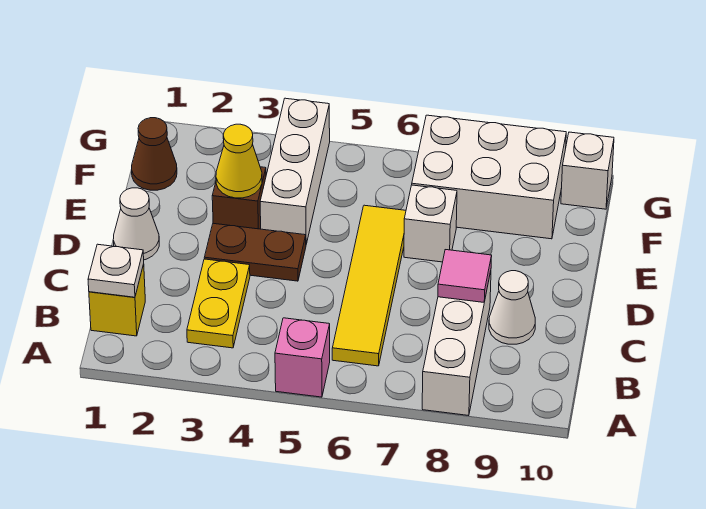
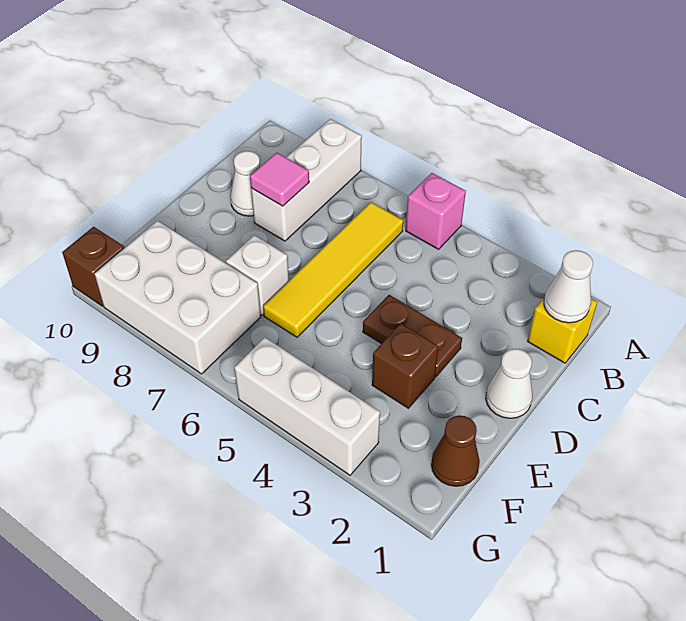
white 1x1 plate [88,244,144,297] -> white 1x1 cone [544,250,593,323]
yellow 1x2 plate [187,259,250,348] -> none
yellow 1x1 cone [216,124,262,198] -> none
white 1x3 brick [260,98,330,244] -> white 1x3 brick turned to [234,337,380,475]
white 1x1 brick [561,132,614,209] -> brown 1x1 brick [62,227,124,306]

